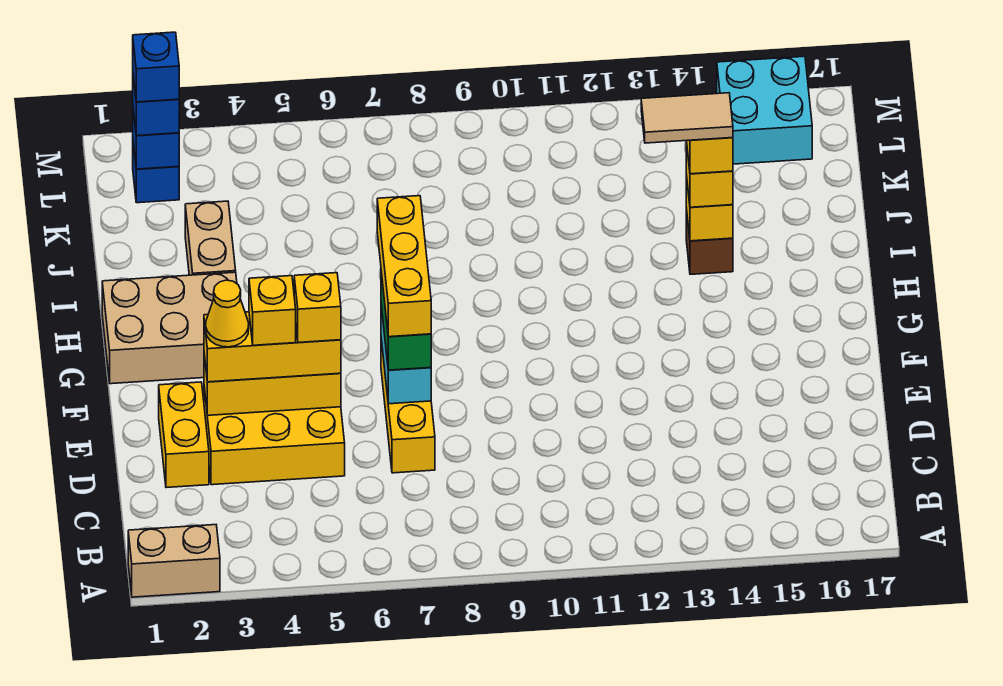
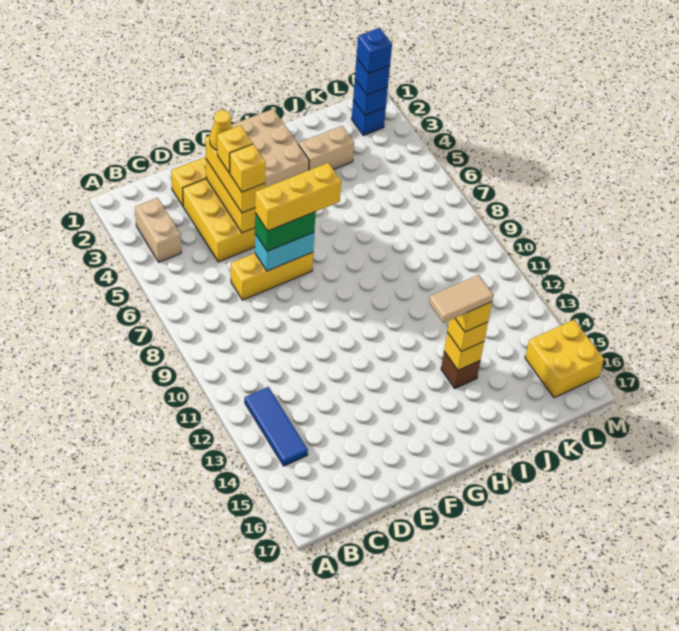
tan 1x2 brick [128,525,220,597] -> tan 1x2 brick moved to [135,198,181,262]
none -> blue 1x3 tile [245,387,308,466]
tan 1x2 tile [641,93,733,143] -> tan 1x2 tile turned to [429,275,493,323]
cyan 2x2 brick [717,56,812,164] -> yellow 2x2 brick [525,320,604,398]

